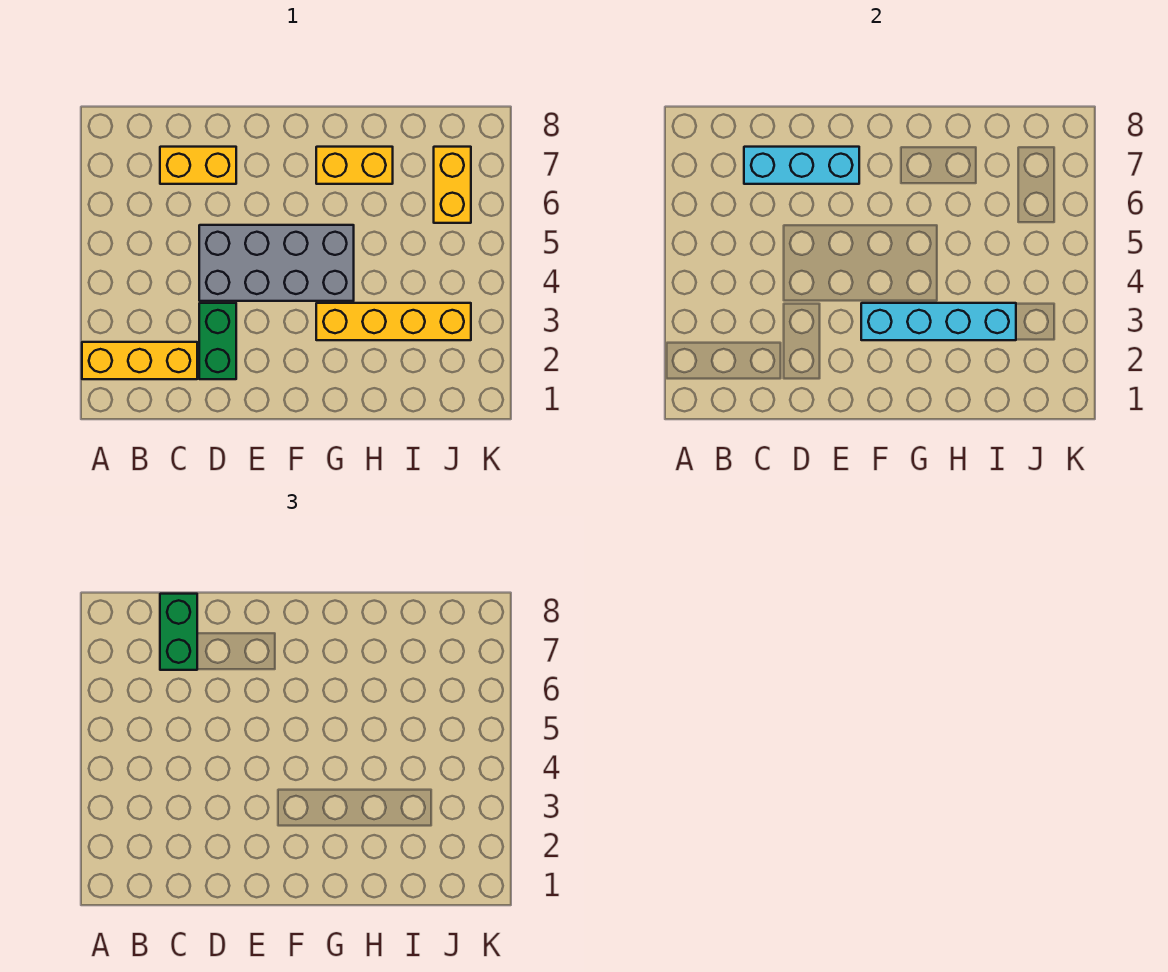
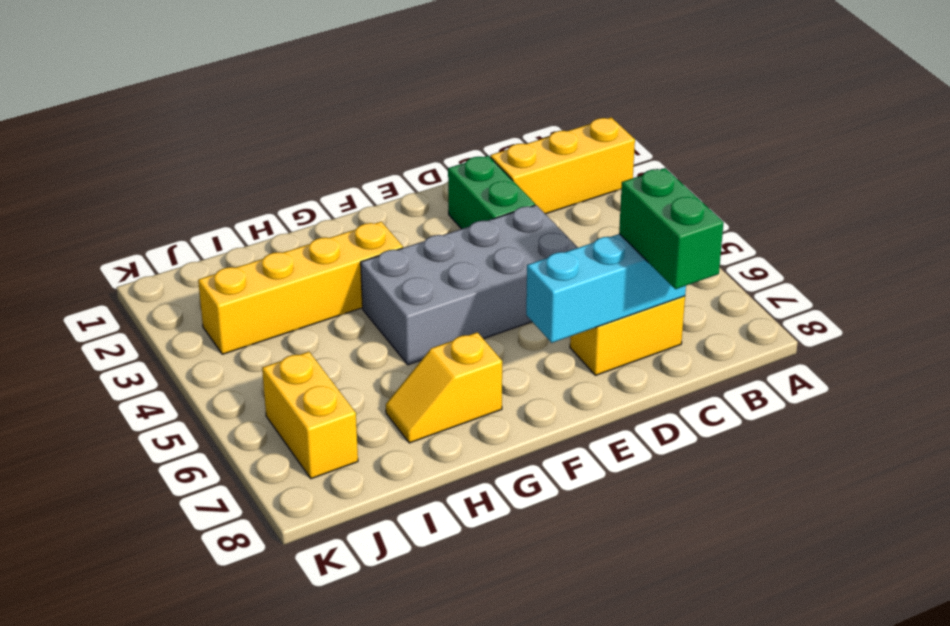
cyan 1x4 brick [861,303,1016,340] -> none
yellow 1x2 brick [316,147,393,184] -> yellow 1x2 slope [386,332,502,443]

